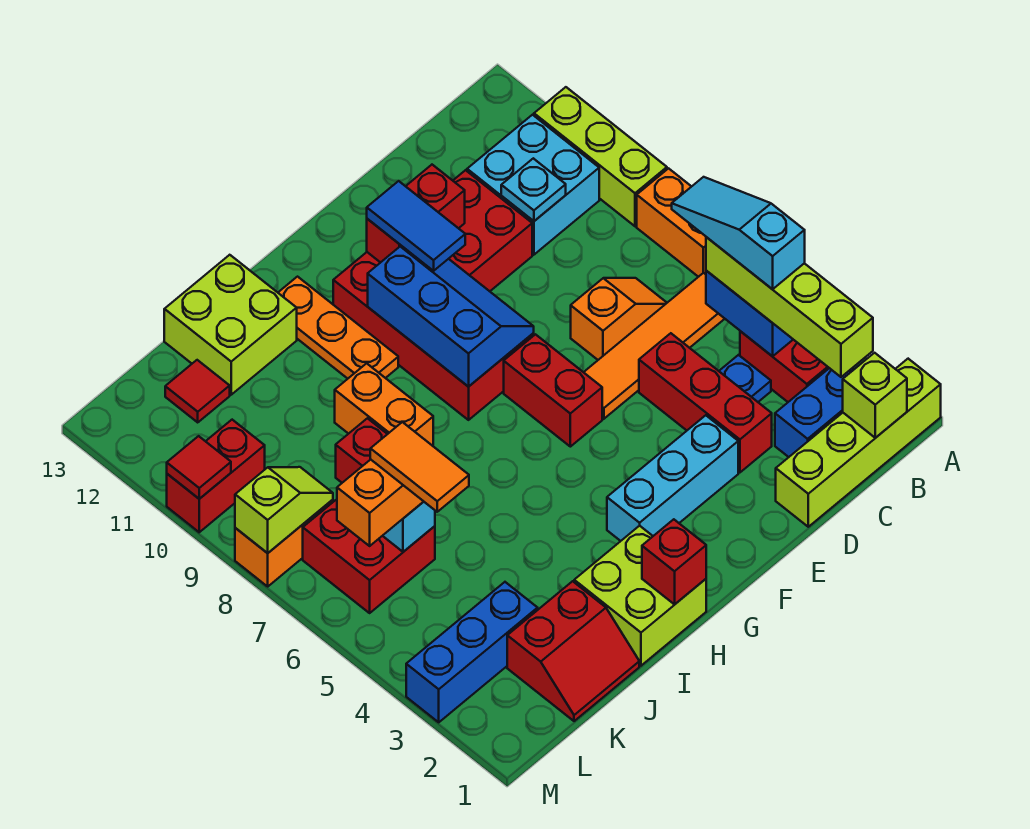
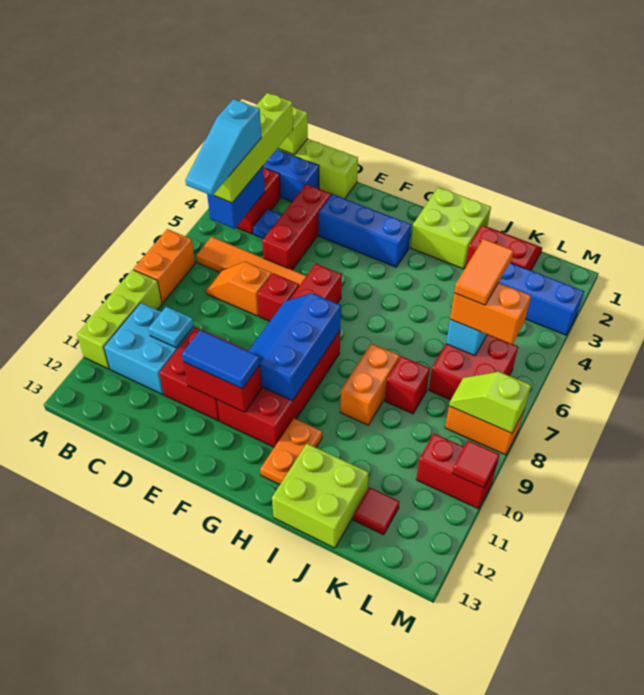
cyan 1x3 brick [607,415,738,541] -> blue 1x3 brick [319,194,411,267]
blue 1x2 tile [367,181,465,271] -> blue 1x2 tile turned to [182,330,260,389]
red 1x1 brick [642,519,706,604] -> red 1x1 brick moved to [258,273,299,321]
orange 1x3 plate [278,277,398,379] -> orange 1x2 plate [260,418,322,485]

